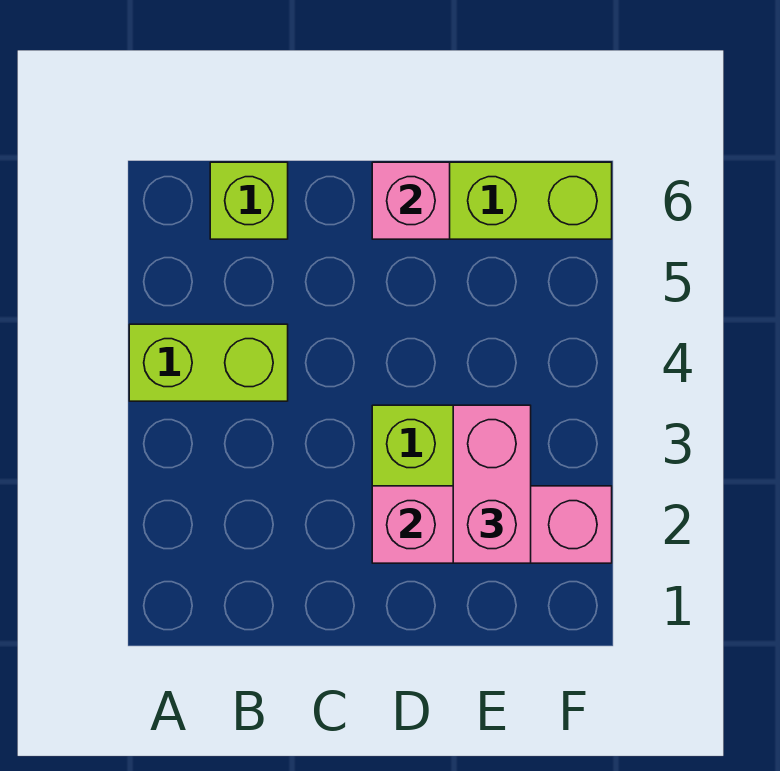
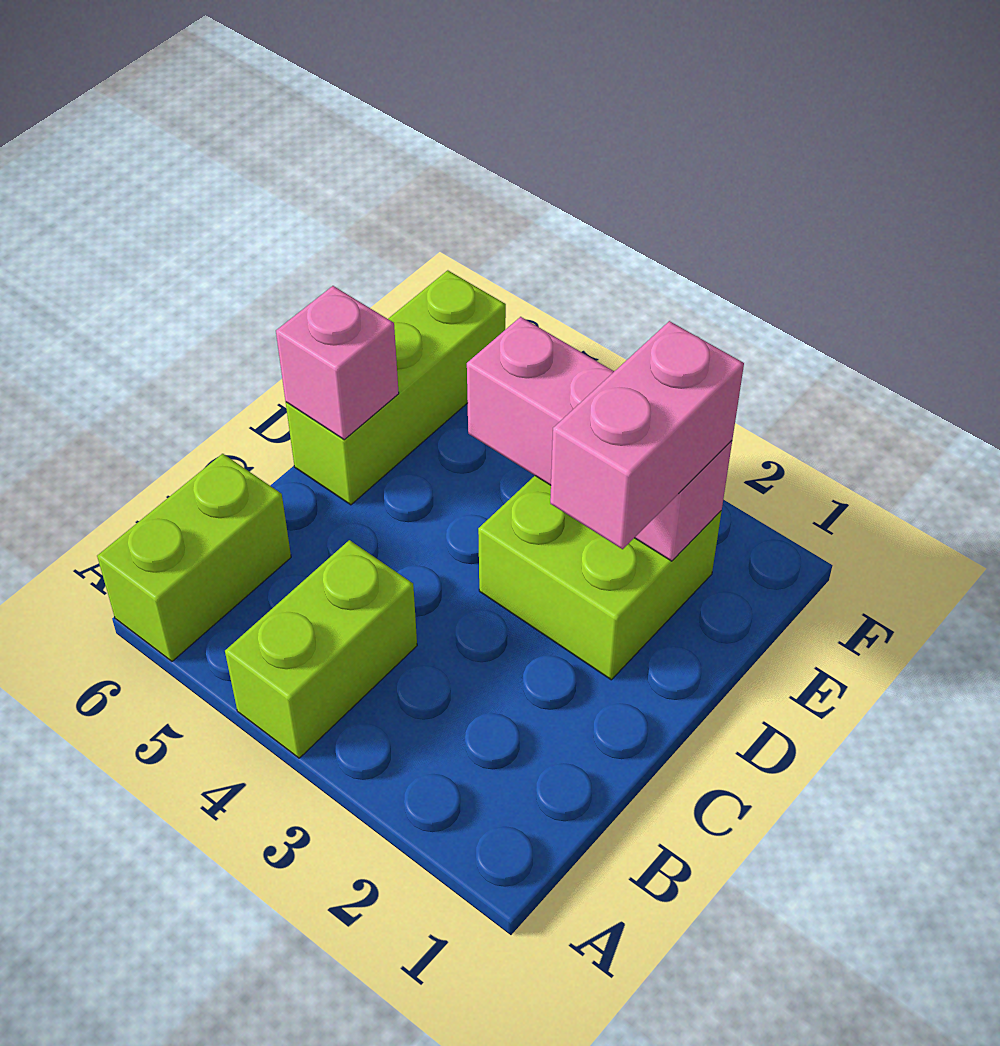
lime 1x1 brick [210,162,288,239] -> lime 1x2 brick [97,454,291,661]
pink 1x3 brick [372,486,612,563] -> pink 1x3 brick turned to [467,317,732,561]
pink 1x2 brick [453,405,531,563] -> pink 1x2 brick turned to [550,321,744,549]

